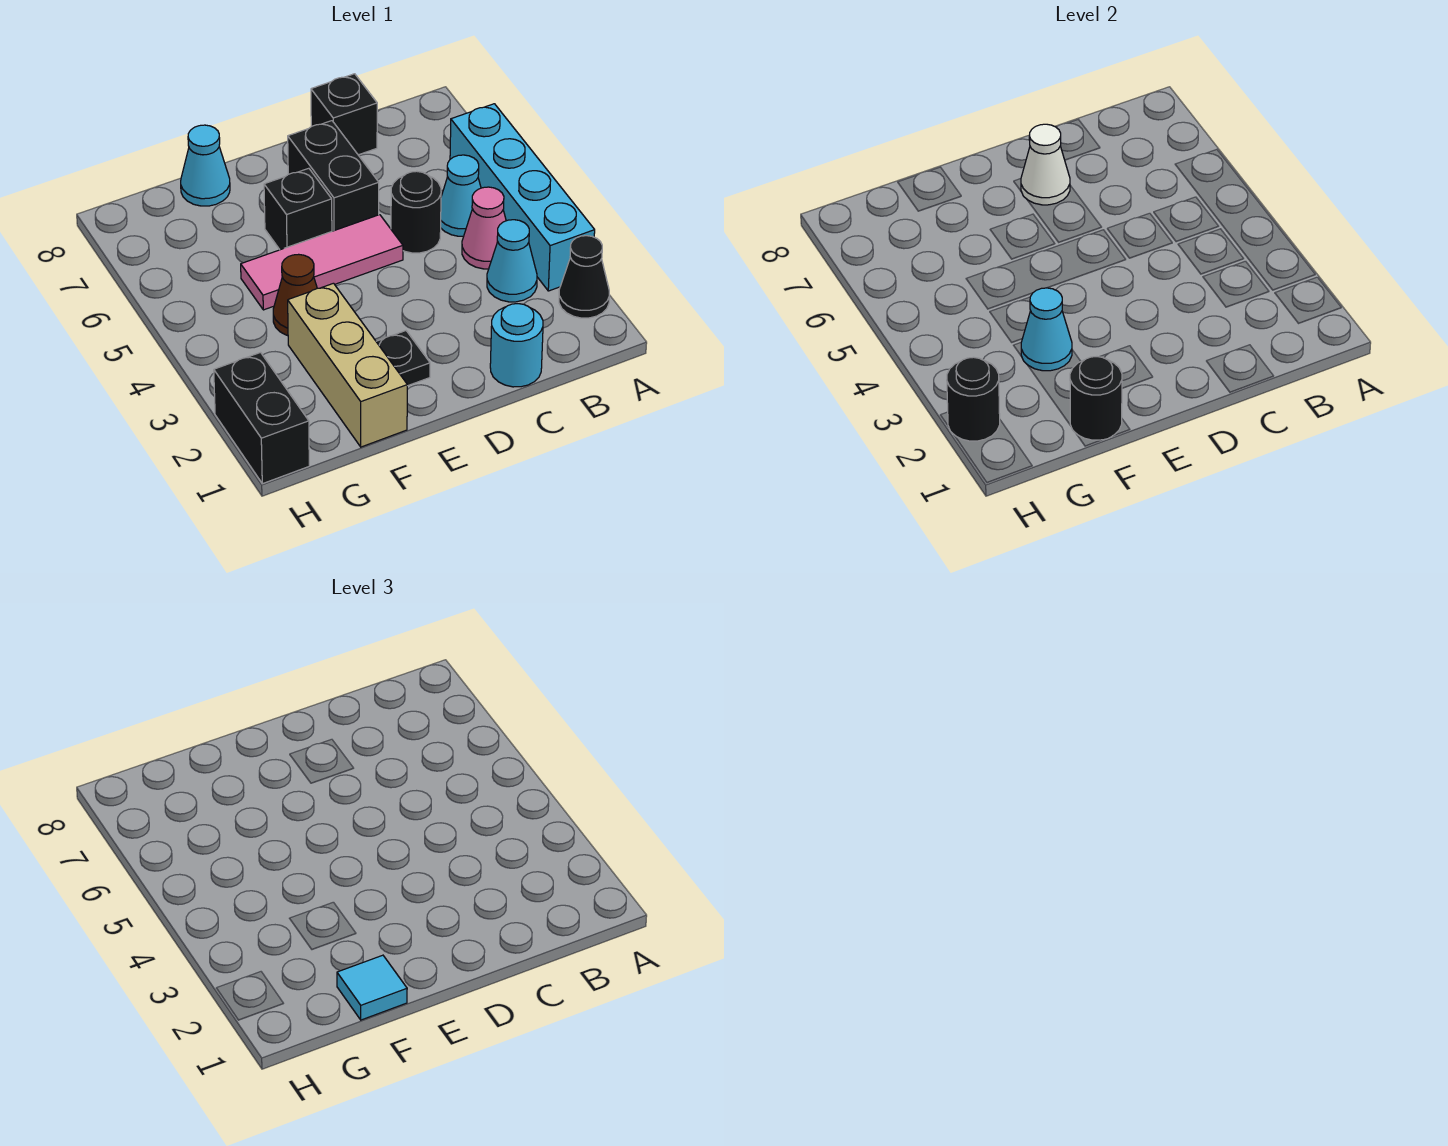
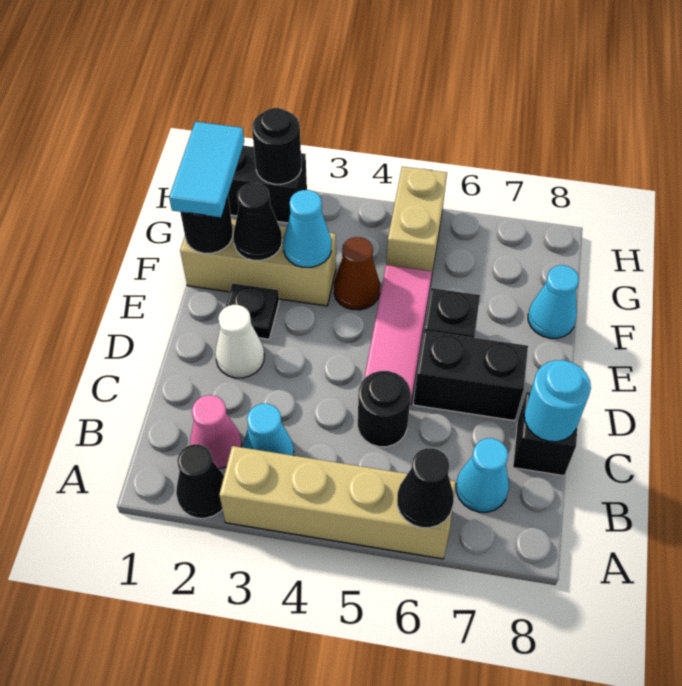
cyan 1x4 brick [450,104,595,291] -> tan 1x4 brick [219,446,456,559]
none -> black 1x1 cone [397,448,454,528]
pink 1x1 cone [462,187,506,269] -> pink 1x1 cone moved to [190,395,242,469]
cyan 1x1 cone [441,155,481,236] -> cyan 1x1 cone moved to [456,438,509,512]
cyan 1x1 round brick [490,304,543,387] -> cyan 1x1 round brick moved to [524,360,591,442]
white 1x1 cone [1021,124,1070,205] -> white 1x1 cone moved to [215,305,264,378]
cyan 1x1 tile [337,955,407,1020] -> cyan 1x2 tile [169,122,244,217]
none -> black 1x1 cone [233,183,282,260]
none -> tan 1x2 brick [386,167,447,272]

